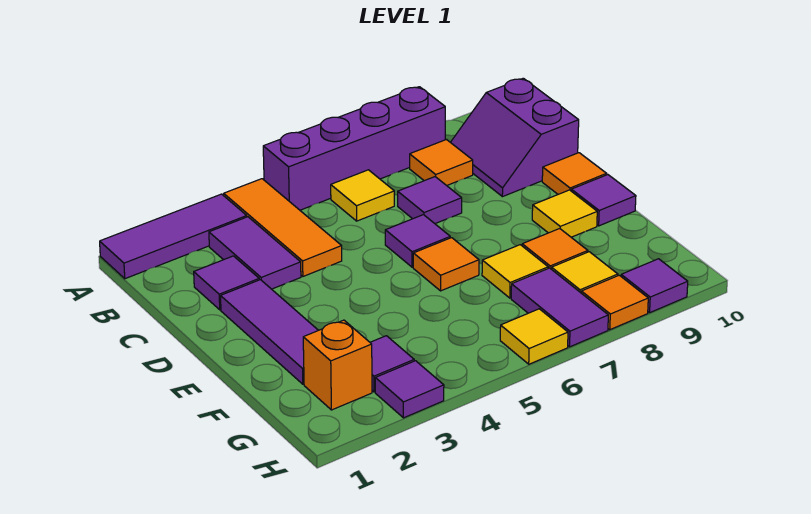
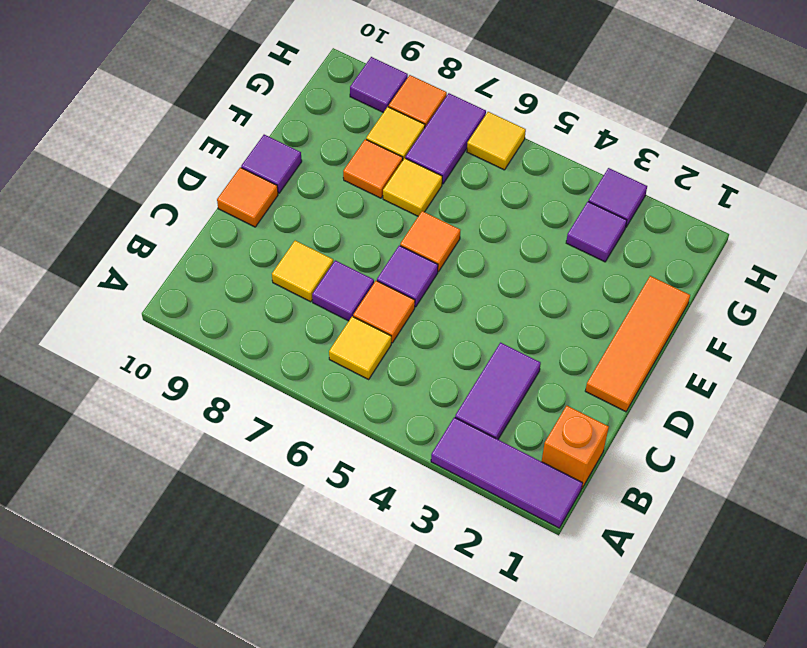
orange 1x3 tile [224,179,342,276] -> orange 1x3 tile moved to [585,276,690,412]
purple 1x4 brick [263,87,445,210] -> none
orange 1x1 tile [410,140,473,186] -> orange 1x1 tile moved to [353,281,415,343]
purple 2x2 slope [451,78,579,197] -> none
purple 1x1 tile [194,256,259,310] -> none
purple 1x3 tile [221,280,318,384] -> none
yellow 1x1 tile [532,190,597,237] -> yellow 1x1 tile moved to [272,241,333,302]
orange 1x1 brick [303,320,372,410] -> orange 1x1 brick moved to [542,406,609,488]

